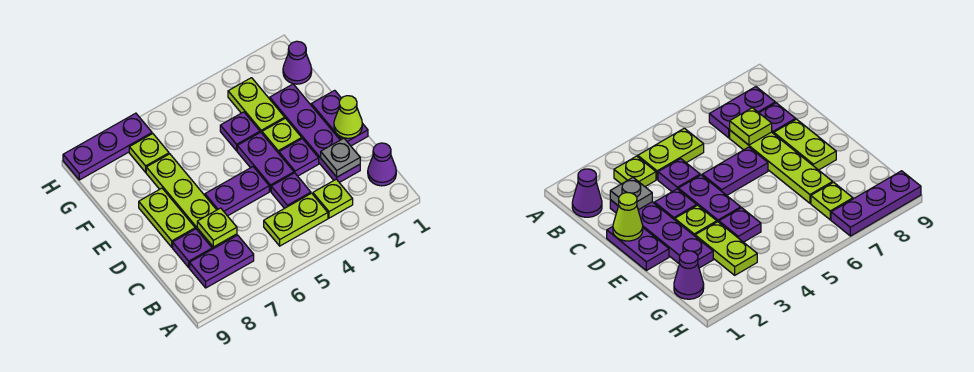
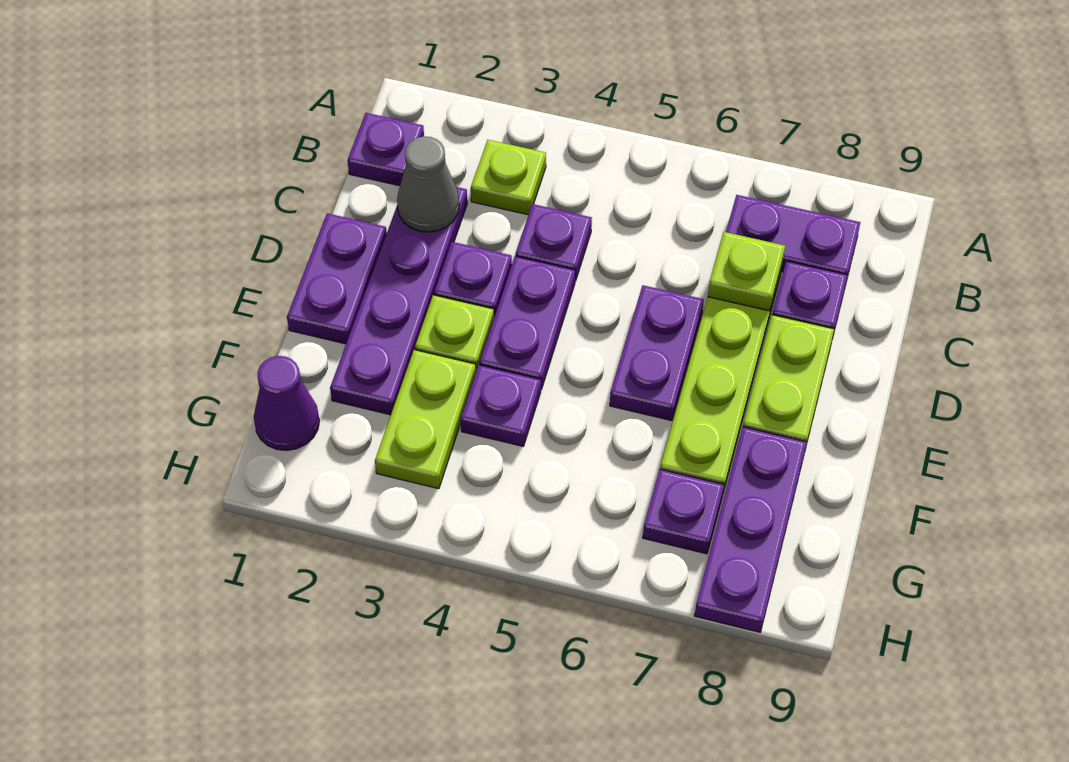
purple 1x1 cone [368,143,396,186] -> purple 1x1 plate [348,113,424,186]
lime 1x2 plate [264,193,328,246] -> none
grey 1x1 plate [321,138,360,177] -> grey 1x1 cone [397,136,459,232]
lime 1x1 cone [334,96,362,138] -> none
purple 1x2 plate [205,167,269,216] -> purple 1x2 plate turned to [610,285,704,421]
lime 1x1 plate [129,134,169,172] -> purple 1x1 plate [643,469,724,554]
purple 1x3 plate [63,113,152,180] -> purple 1x3 plate turned to [695,427,807,632]

